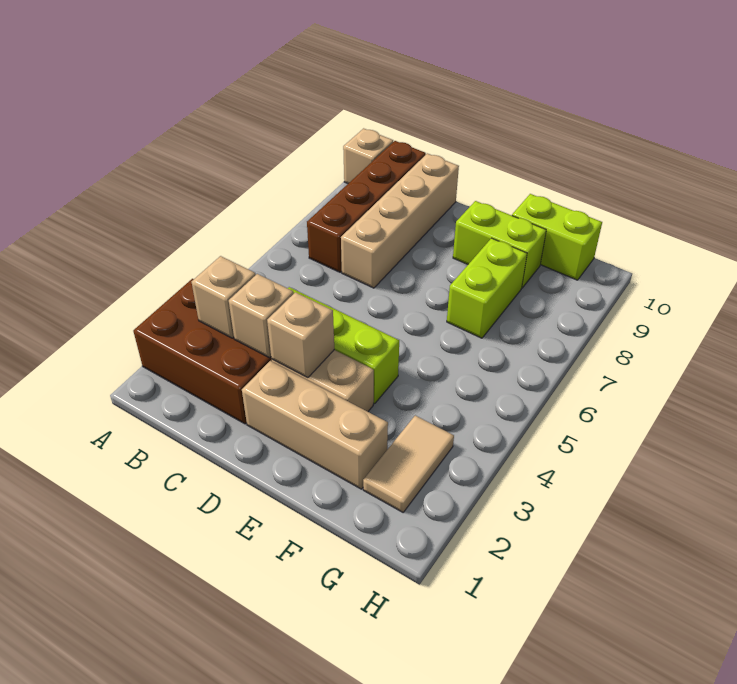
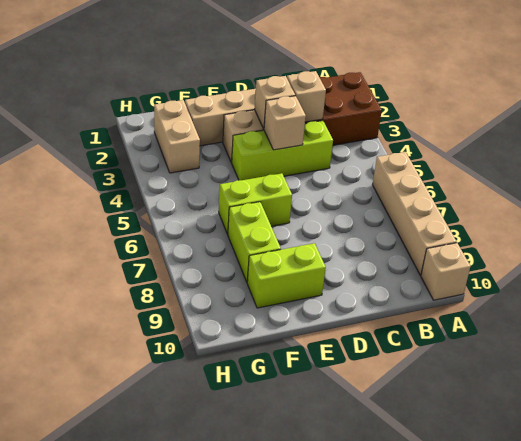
tan 1x1 brick [192,256,256,338] -> tan 1x1 brick moved to [264,96,306,150]
brown 1x4 brick [307,141,426,272] -> none
tan 1x4 brick [341,153,459,288] -> tan 1x4 brick moved to [372,152,456,275]
lime 1x2 brick [512,194,602,280] -> lime 1x2 brick moved to [219,173,292,234]
tan 1x2 tile [363,416,454,512] -> tan 1x2 brick [154,100,200,173]

